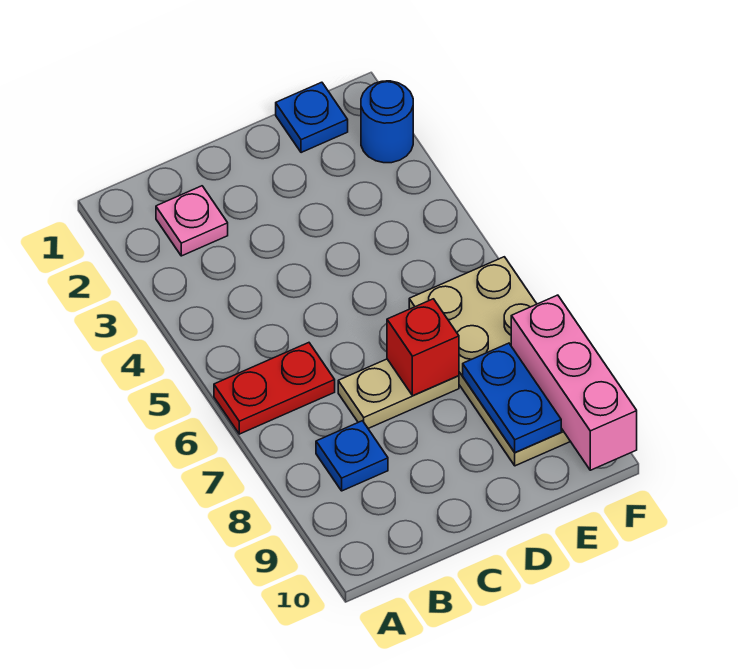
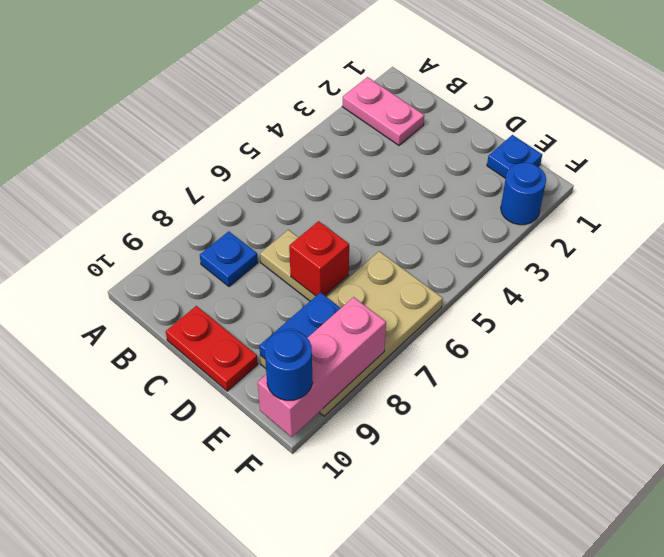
red 1x2 plate [214,343,335,434] -> red 1x2 plate moved to [166,306,258,391]
pink 1x1 plate [156,186,228,256] -> pink 1x2 plate [342,77,424,145]
none -> blue 1x1 round brick [265,330,313,400]

